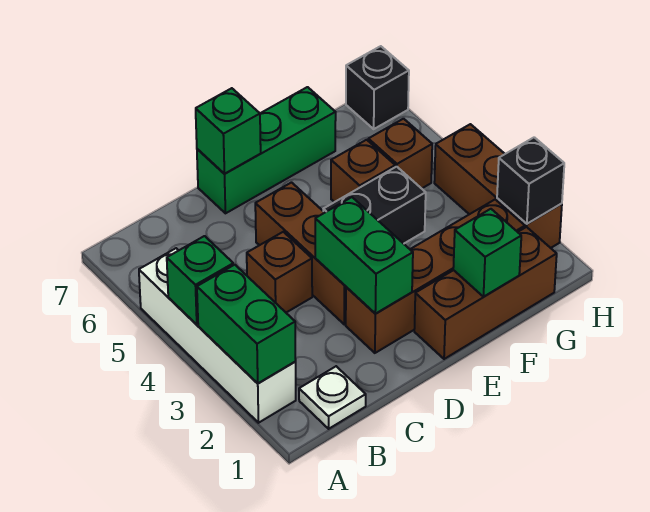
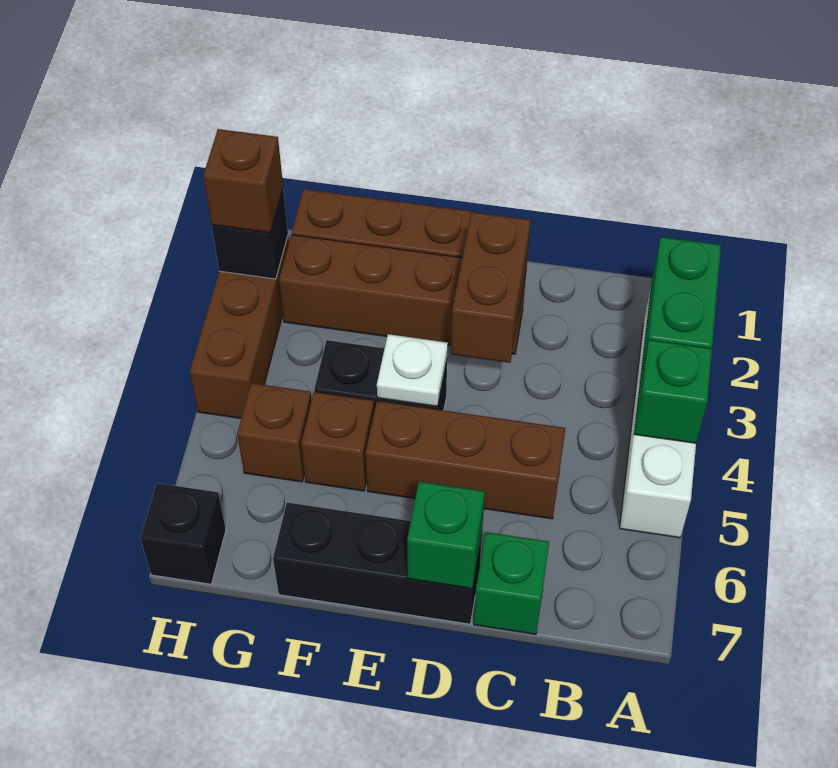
white 1x1 plate [299,366,366,429] -> white 1x1 plate moved to [377,334,448,407]
brown 1x1 brick [247,232,312,313] -> brown 1x1 brick moved to [203,129,283,233]
green 1x2 brick [315,197,413,314] -> brown 1x2 brick [451,212,531,363]
brown 1x3 brick [255,183,346,324] -> brown 1x3 brick turned to [365,401,566,519]
green 1x3 brick [197,87,336,213] -> black 1x3 brick [273,503,482,624]
green 1x1 brick [453,209,521,297] -> green 1x1 brick moved to [474,532,549,634]

